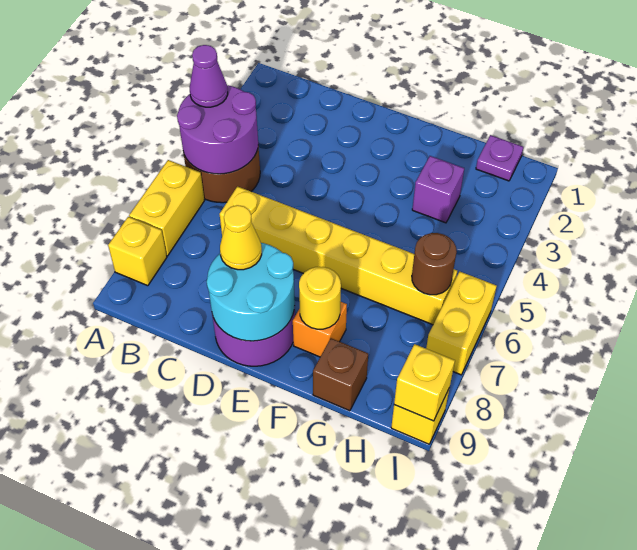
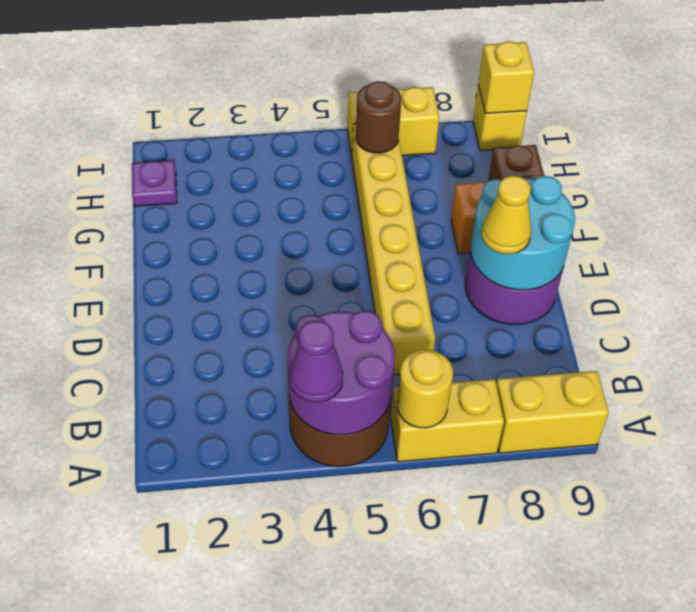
yellow 1x1 brick [108,217,167,286] -> yellow 1x2 brick [496,371,609,453]
yellow 1x1 round brick [299,267,341,329] -> yellow 1x1 round brick moved to [397,350,453,428]
purple 1x1 brick [412,156,464,223] -> none

